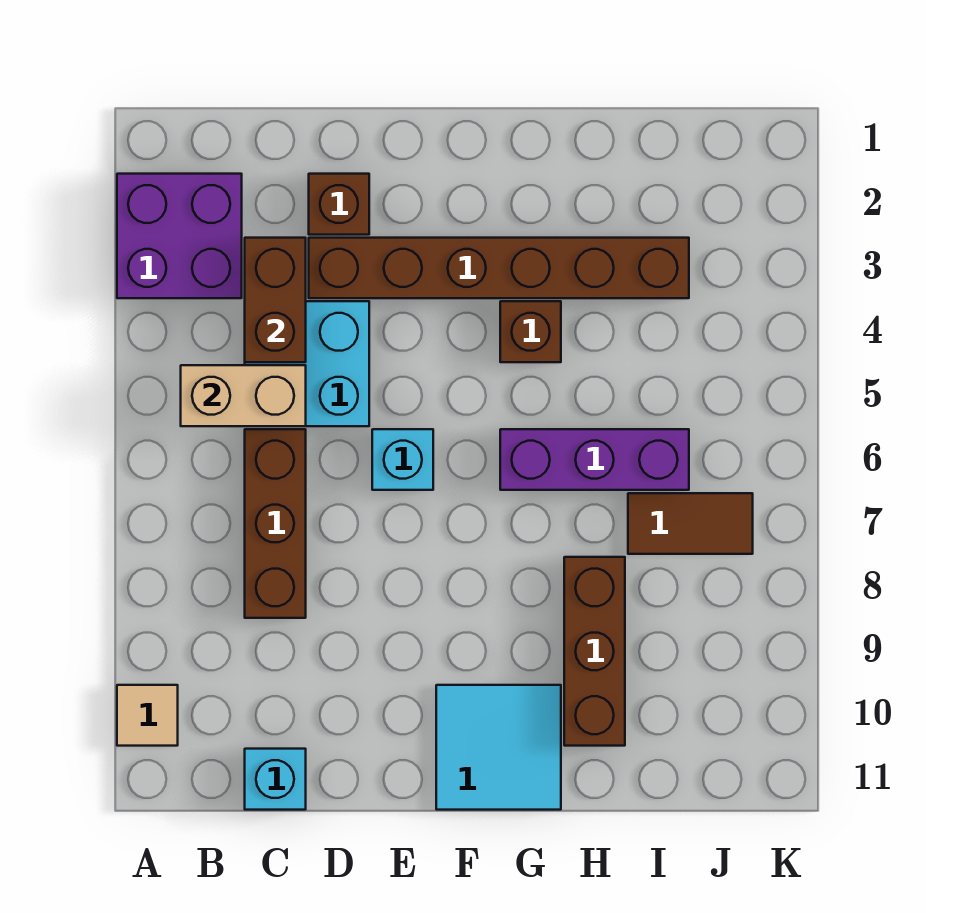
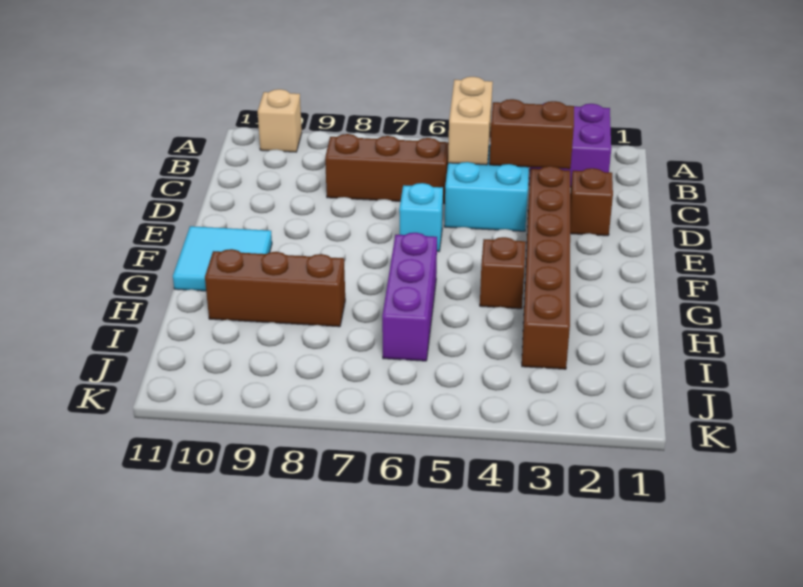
tan 1x1 tile [117,685,178,746] -> tan 1x1 brick [258,89,302,152]
cyan 1x1 brick [245,749,306,810] -> none
brown 1x2 tile [628,493,753,554] -> none

